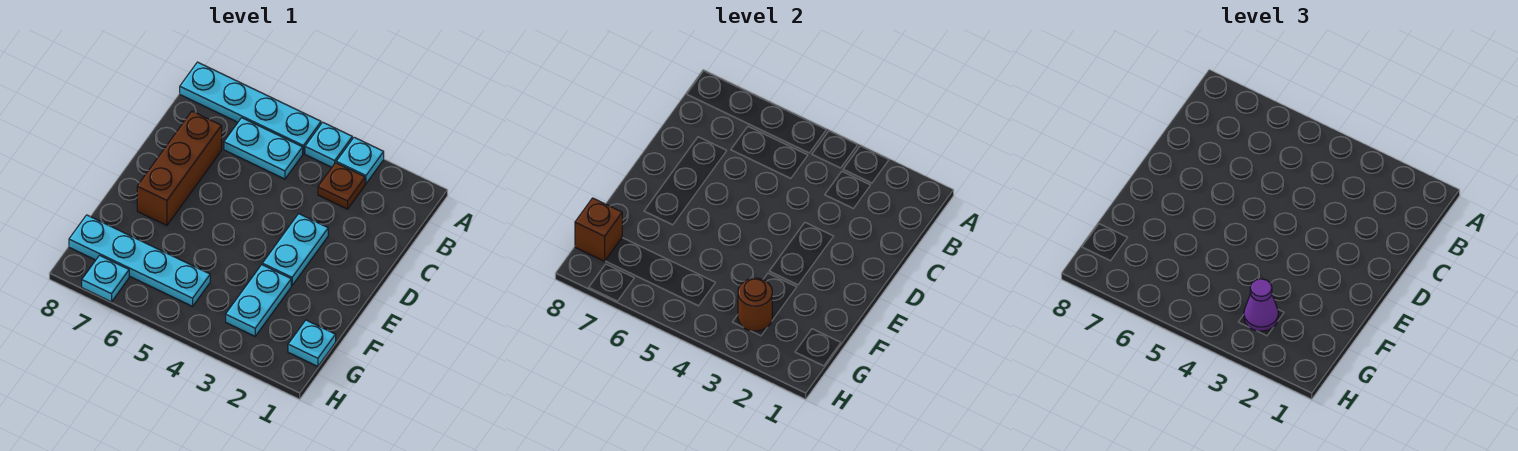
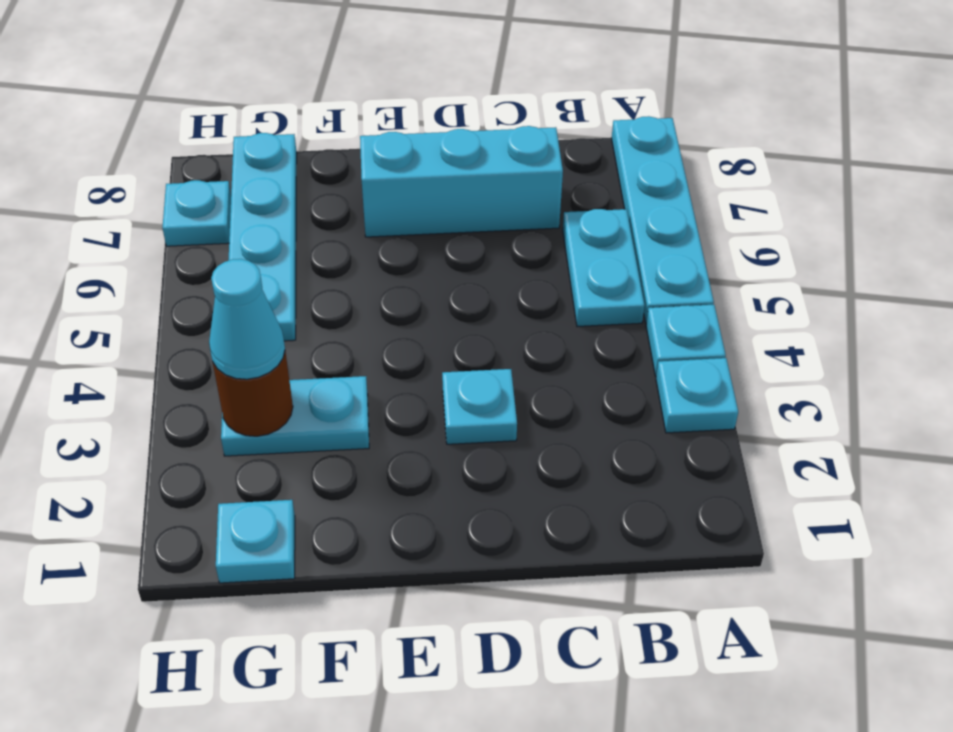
brown 1x1 plate [318,163,365,209] -> none
brown 1x3 brick [137,111,222,225] -> cyan 1x3 brick [360,126,563,237]
cyan 1x2 plate [262,214,328,285] -> cyan 1x1 plate [442,369,517,444]
purple 1x1 cone [1244,279,1278,331] -> cyan 1x1 cone [209,259,285,379]
brown 1x1 brick [575,198,622,261] -> none

